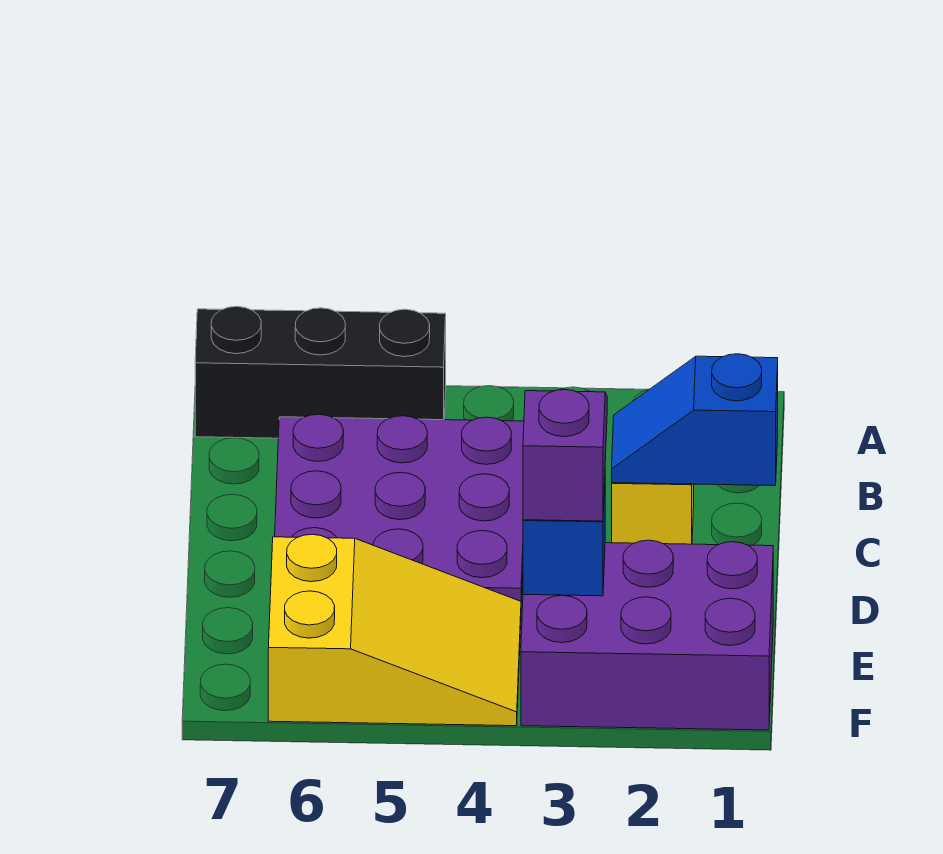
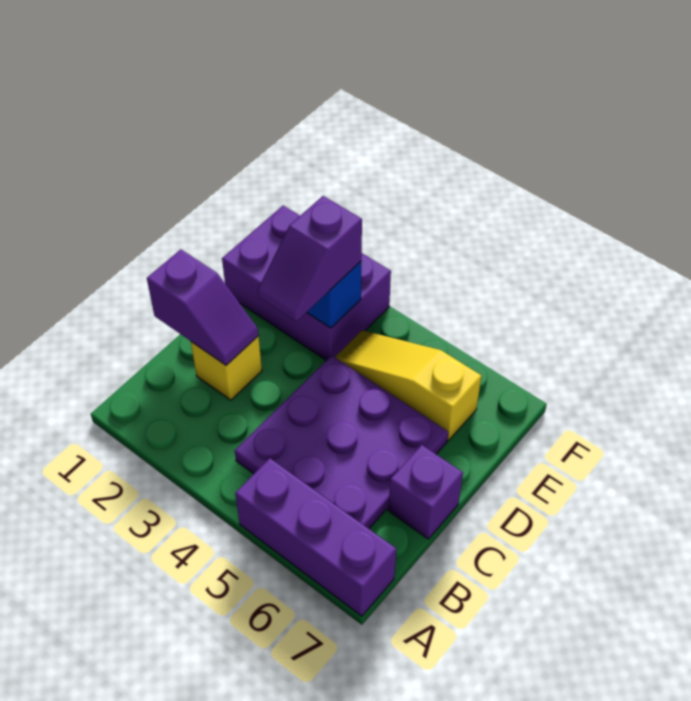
black 1x3 brick [195,307,446,438] -> purple 1x3 brick [235,458,396,616]
blue 1x2 slope [612,354,778,486] -> purple 1x2 slope [147,249,259,365]
none -> purple 1x1 brick [388,445,463,539]
yellow 2x3 slope [268,534,521,726] -> yellow 1x3 slope [335,330,481,441]

